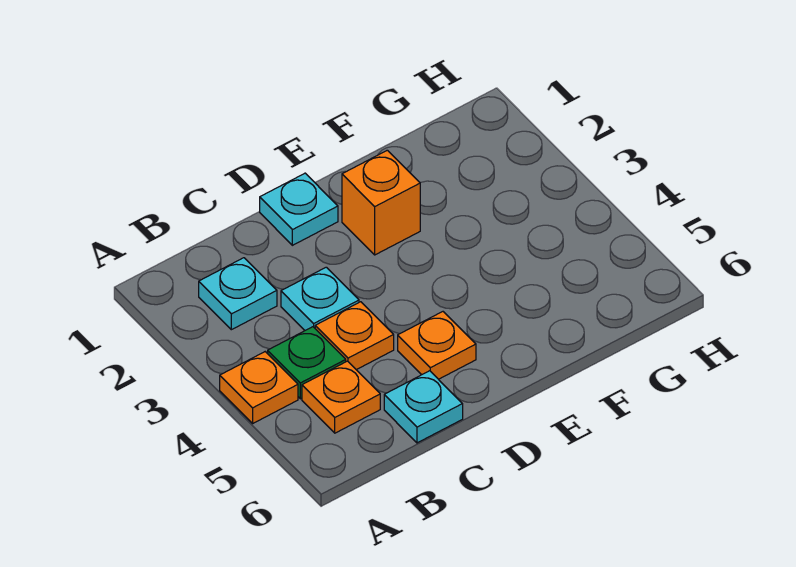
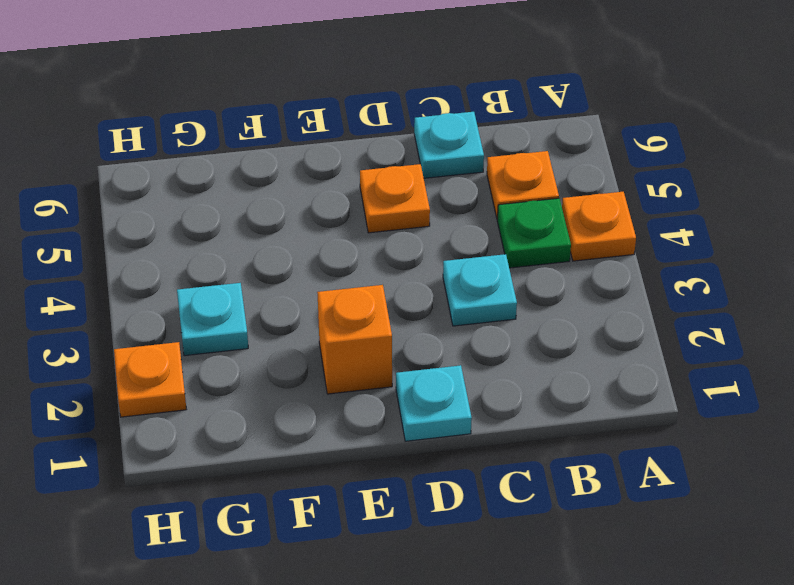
cyan 1x1 plate [199,258,277,330] -> cyan 1x1 plate moved to [177,283,248,356]
orange 1x1 plate [315,302,394,370] -> orange 1x1 plate moved to [114,342,186,417]

